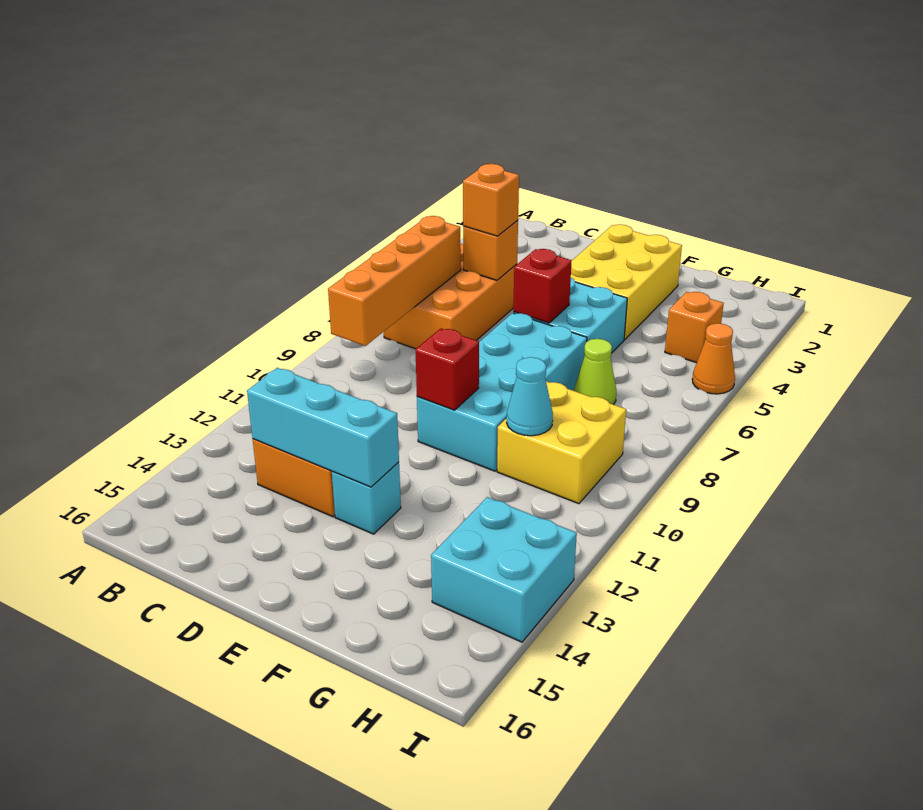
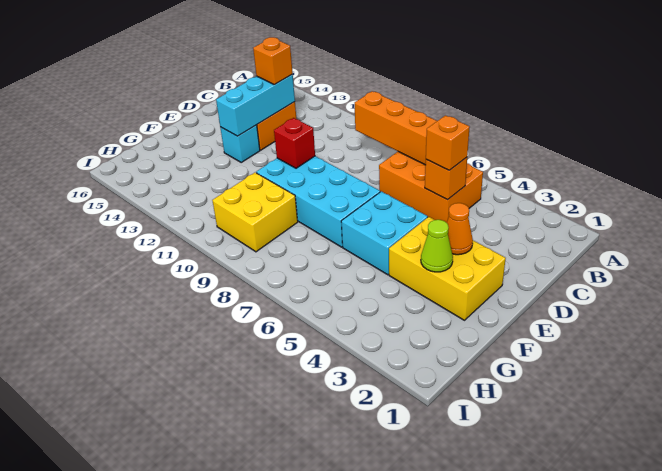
red 1x1 brick [513,249,572,323] -> none
lime 1x1 cone [574,339,616,405] -> lime 1x1 cone moved to [421,220,453,272]
cyan 1x1 cone [507,357,553,436] -> none
orange 1x1 brick [665,292,724,363] -> orange 1x1 brick moved to [253,37,293,85]
cyan 2x2 brick [431,497,577,642] -> none
orange 1x1 cone [692,323,735,394] -> orange 1x1 cone moved to [447,203,473,255]

